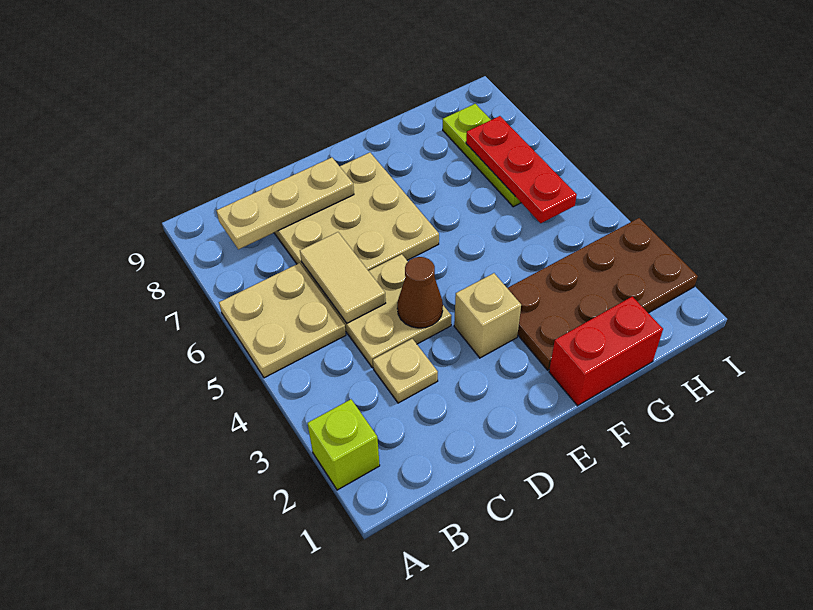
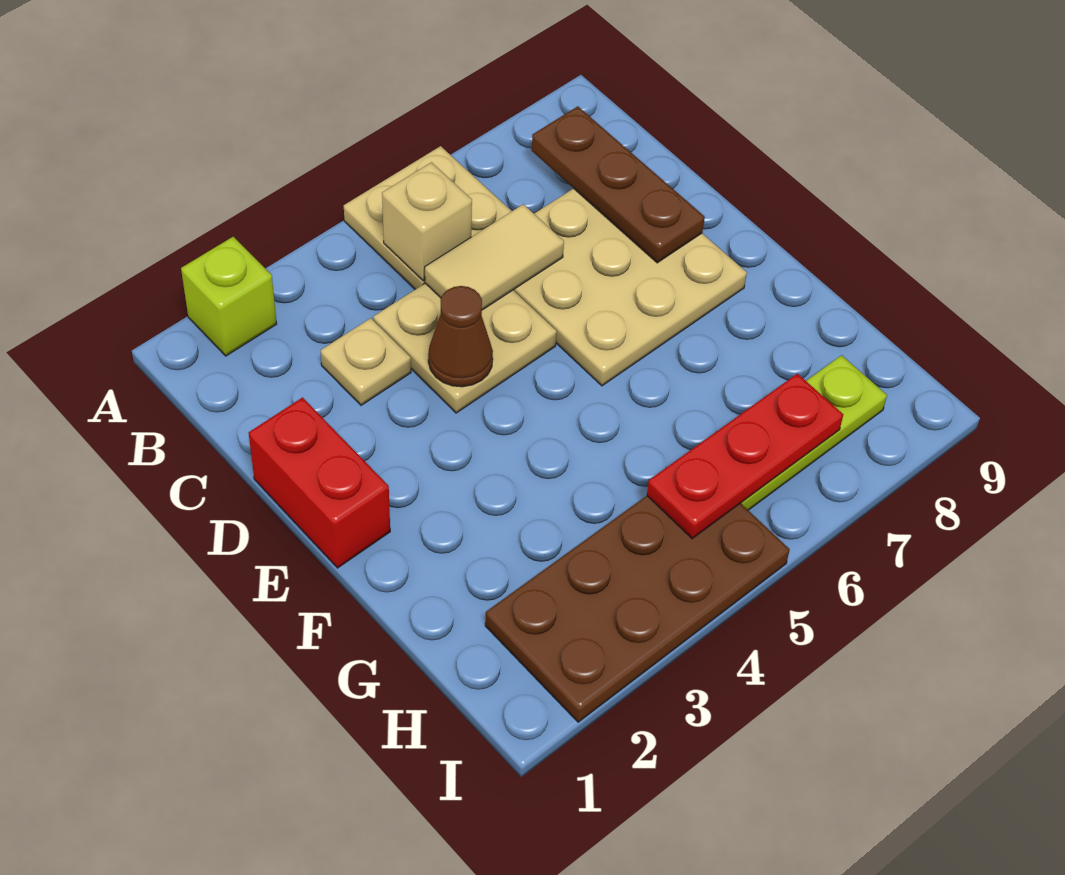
tan 1x3 plate [216,158,354,249] -> brown 1x3 plate [532,106,705,263]
tan 1x1 brick [454,273,521,358] -> tan 1x1 brick moved to [382,162,472,281]
red 1x2 brick [549,296,663,406] -> red 1x2 brick moved to [249,398,390,568]
brown 2x4 plate [508,218,698,370] -> brown 2x4 plate turned to [485,496,790,722]

